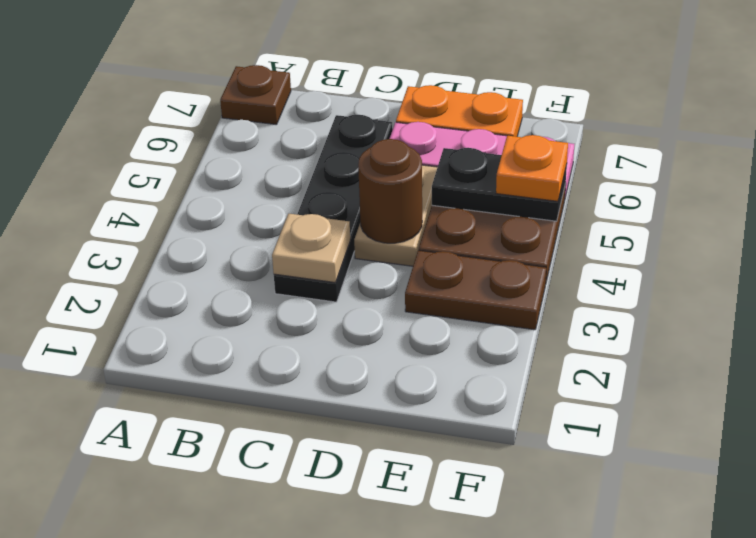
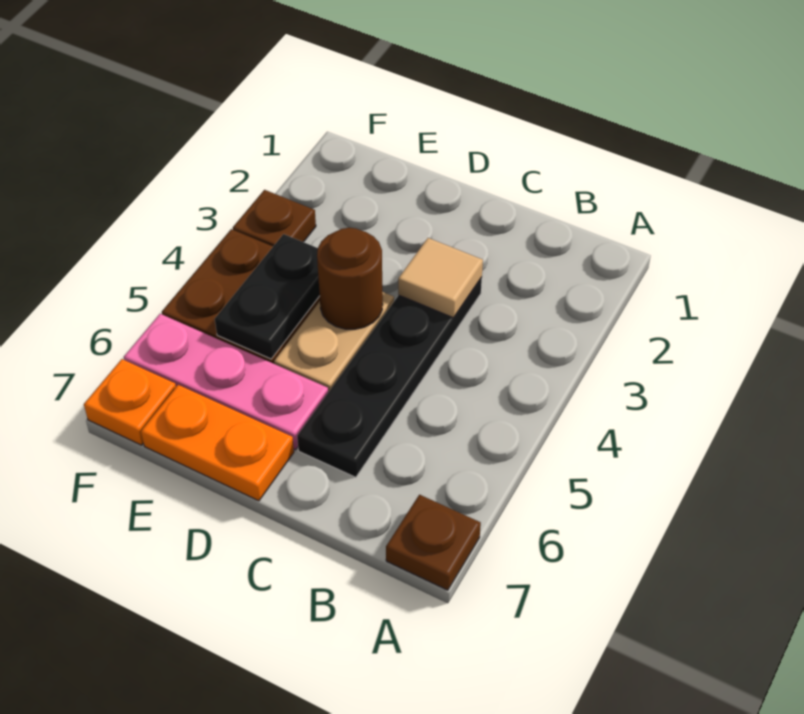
tan 1x1 plate [272,214,350,283] -> tan 1x1 tile [398,238,483,318]
brown 1x2 plate [405,250,546,330] -> brown 1x1 plate [233,190,316,246]
black 1x2 plate [432,148,567,221] -> black 1x2 plate turned to [215,234,320,359]
orange 1x1 plate [496,135,568,201] -> orange 1x1 plate moved to [84,359,176,445]

